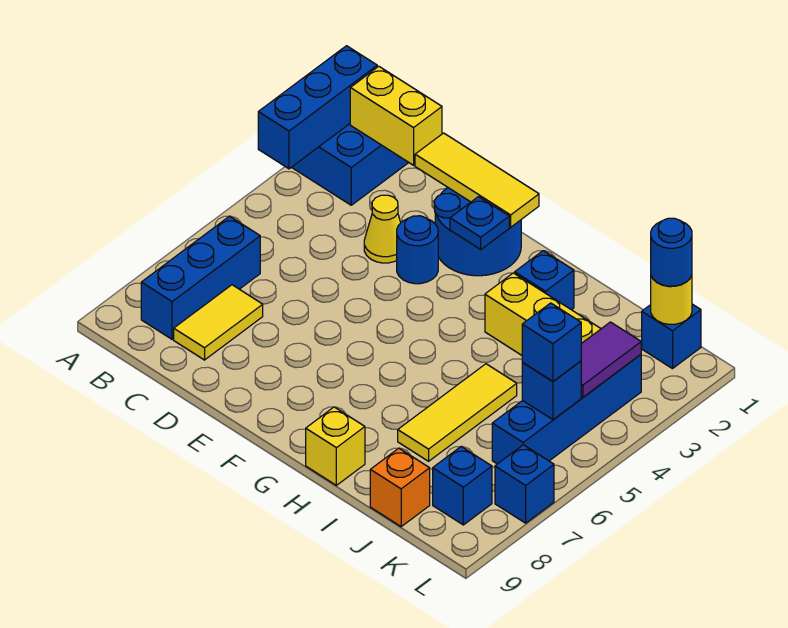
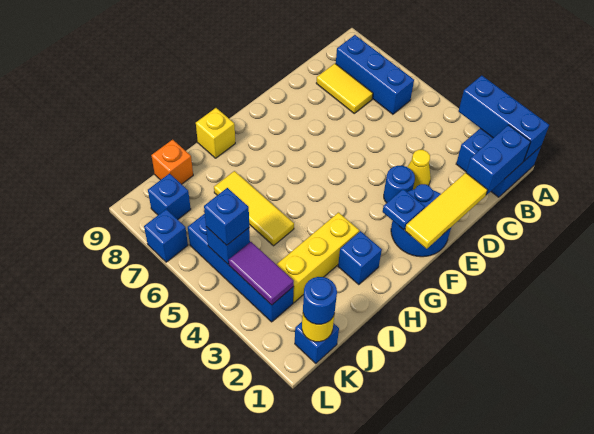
yellow 1x2 brick [350,66,442,165] -> blue 1x2 brick [466,125,531,195]

